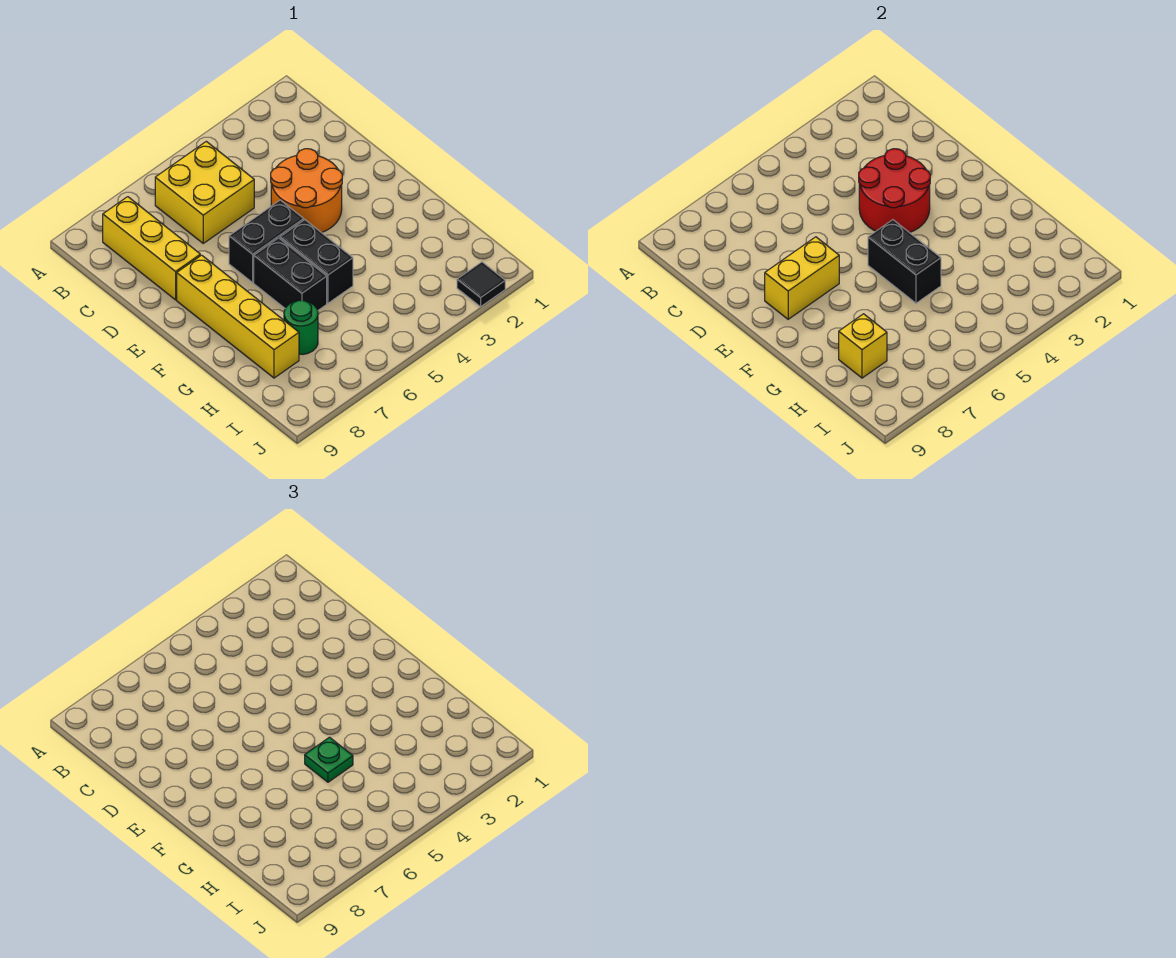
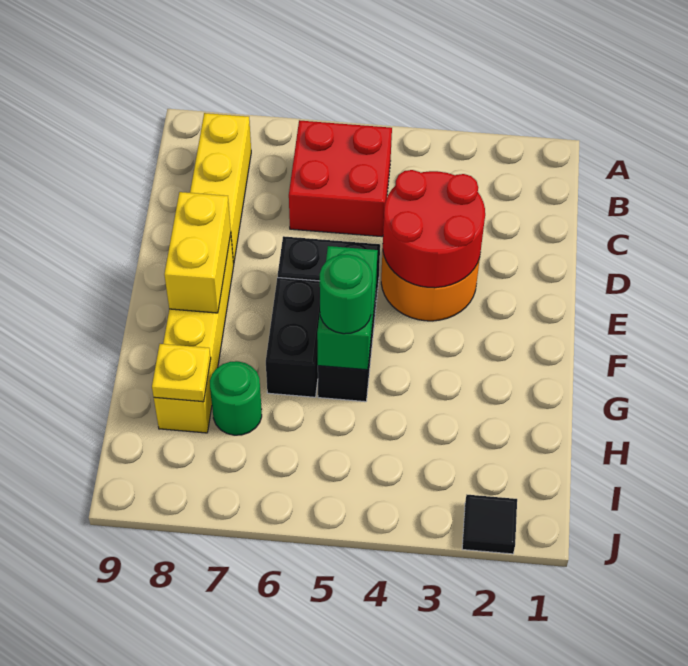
yellow 2x2 brick [155,141,254,243] -> red 2x2 brick [289,120,392,237]
yellow 1x2 brick [765,237,839,319] -> yellow 1x2 brick turned to [164,192,231,313]
black 1x2 brick [868,220,941,303] -> green 1x2 brick [317,246,378,370]
green 1x1 plate [305,737,353,782] -> green 1x1 round brick [320,254,372,334]
yellow 1x1 brick [839,314,887,378] -> yellow 1x1 plate [152,344,211,402]

